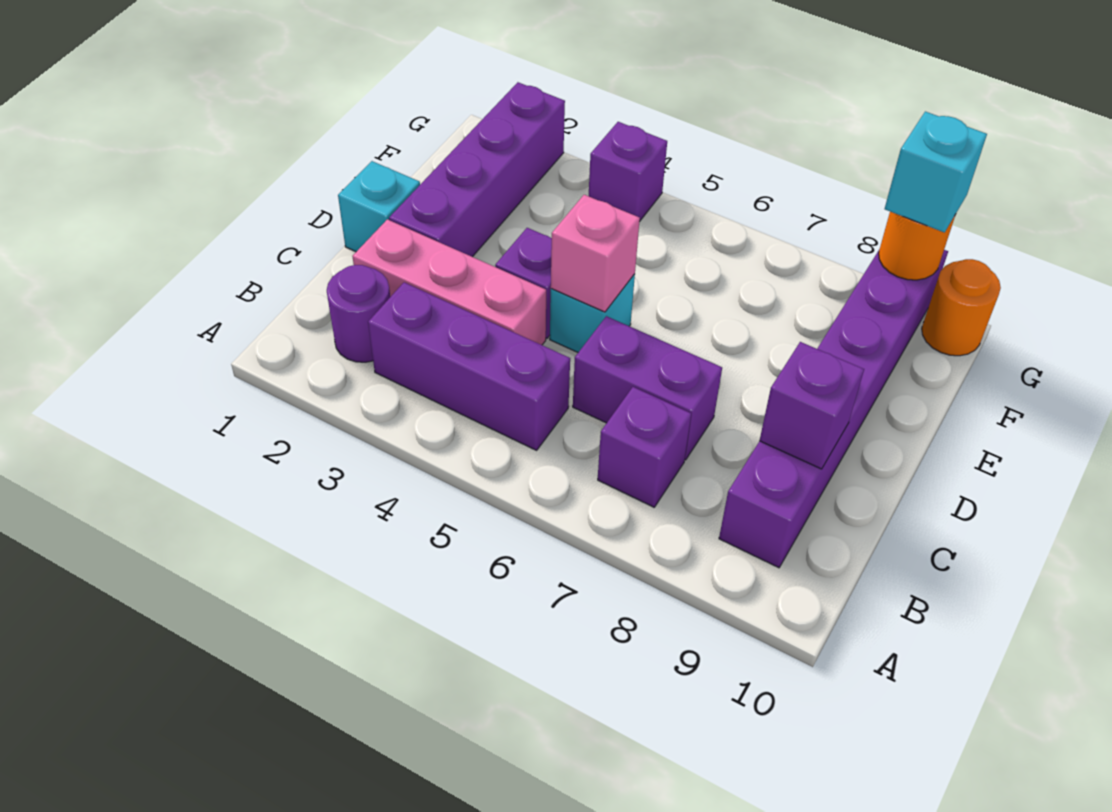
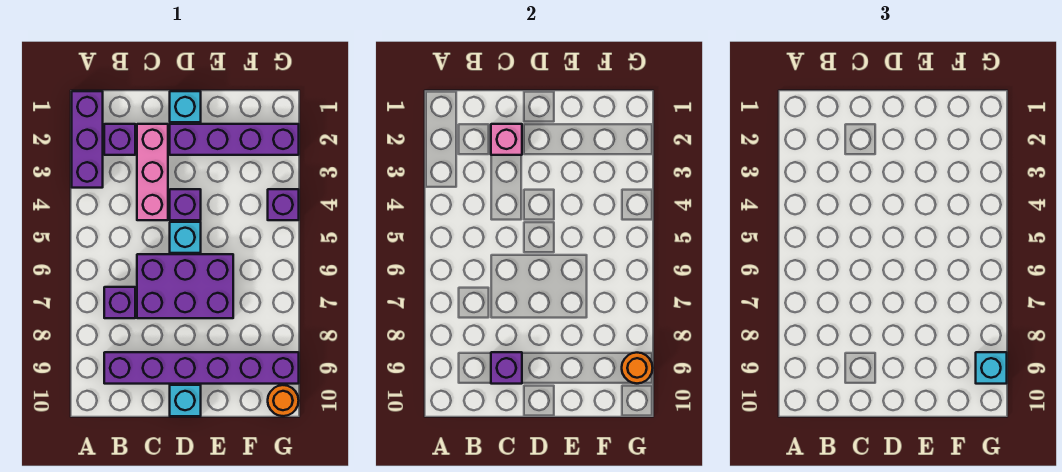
purple 1x1 round brick [327,265,390,362] -> purple 1x1 brick [104,124,135,155]
purple 1x3 brick [368,282,570,450] -> purple 1x3 brick moved to [72,91,103,188]
purple 1x2 brick [573,316,722,460] -> purple 2x3 brick [137,254,233,318]
pink 1x1 brick [551,195,640,312] -> pink 1x1 brick moved to [491,124,522,155]
none -> cyan 1x1 brick [170,385,201,416]

